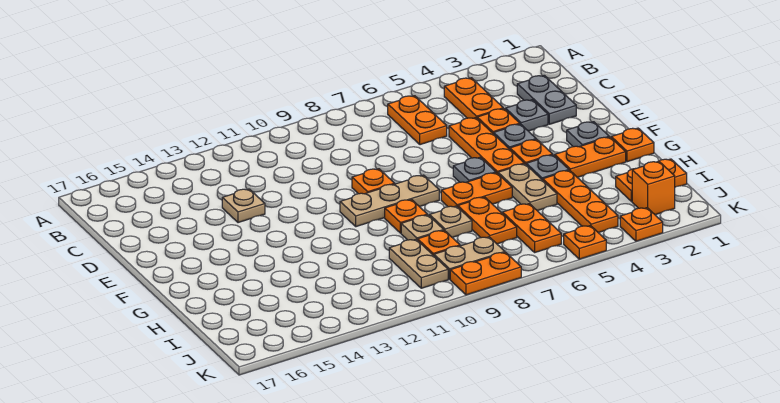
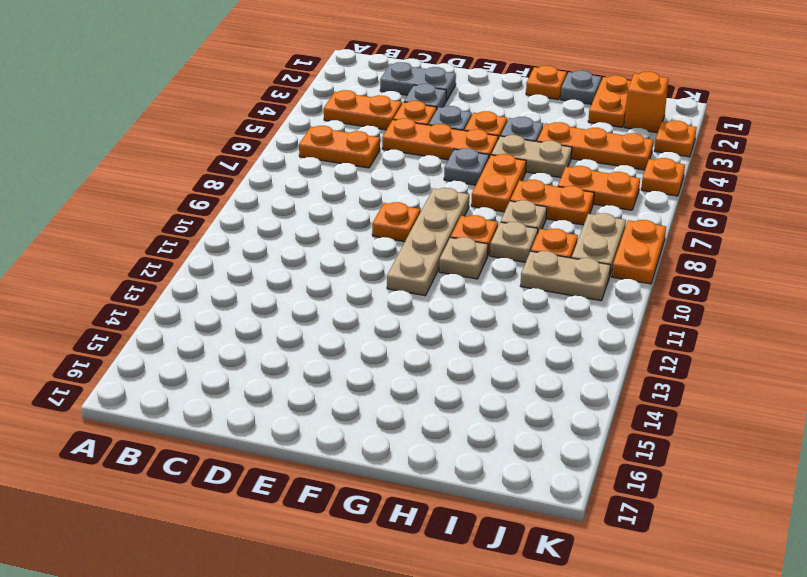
tan 1x1 plate [222,189,265,223] -> tan 1x1 plate moved to [439,237,488,279]
grey 1x1 plate [567,122,609,147] -> grey 1x1 plate moved to [561,70,601,104]
tan 1x3 plate [340,175,439,227] -> tan 1x4 plate [387,188,469,296]
orange 1x2 plate [555,137,626,177] -> none

